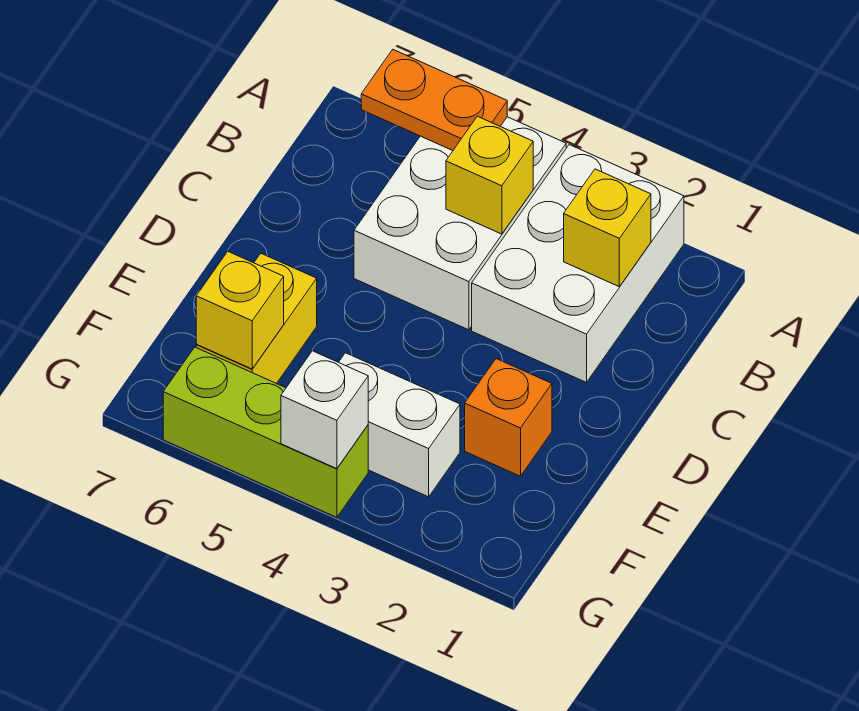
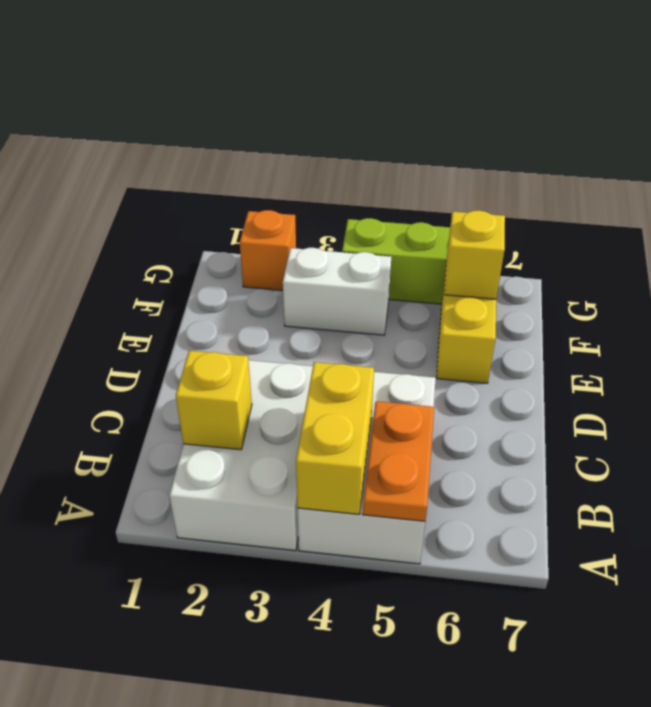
orange 1x2 plate [361,50,507,151] -> orange 1x2 plate turned to [363,401,434,521]
yellow 1x1 brick [446,116,533,234] -> yellow 1x2 brick [296,362,374,514]
orange 1x1 brick [465,359,552,476] -> orange 1x1 brick moved to [240,210,296,290]
white 1x1 brick [281,351,368,469] -> none

